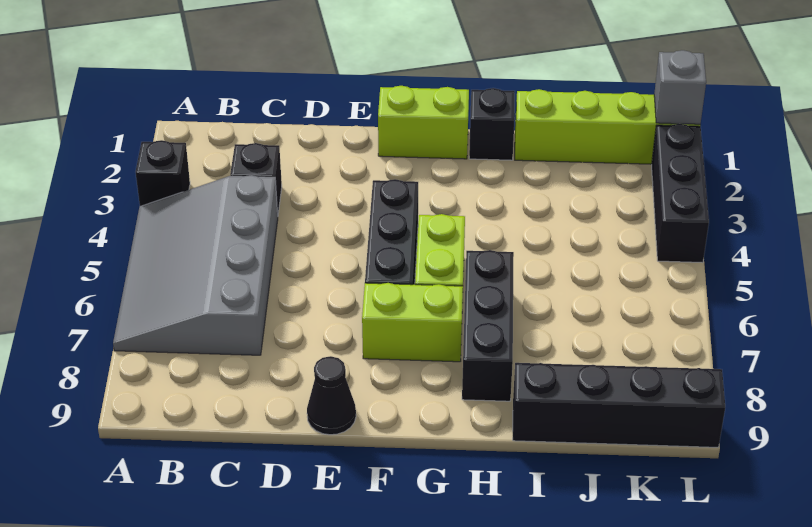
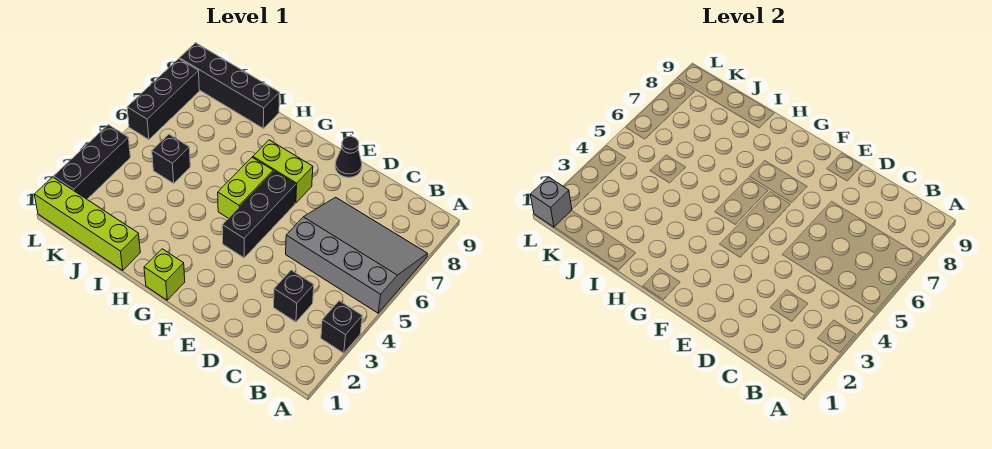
grey 3x4 slope [113,175,278,355] -> grey 3x4 slope turned to [286,197,427,313]
lime 1x2 brick [378,86,469,159] -> lime 1x1 brick [144,249,185,300]
black 1x1 brick [469,88,515,160] -> black 1x1 brick moved to [152,134,190,183]
black 1x3 brick [462,250,514,401] -> black 1x3 brick moved to [127,59,199,140]

